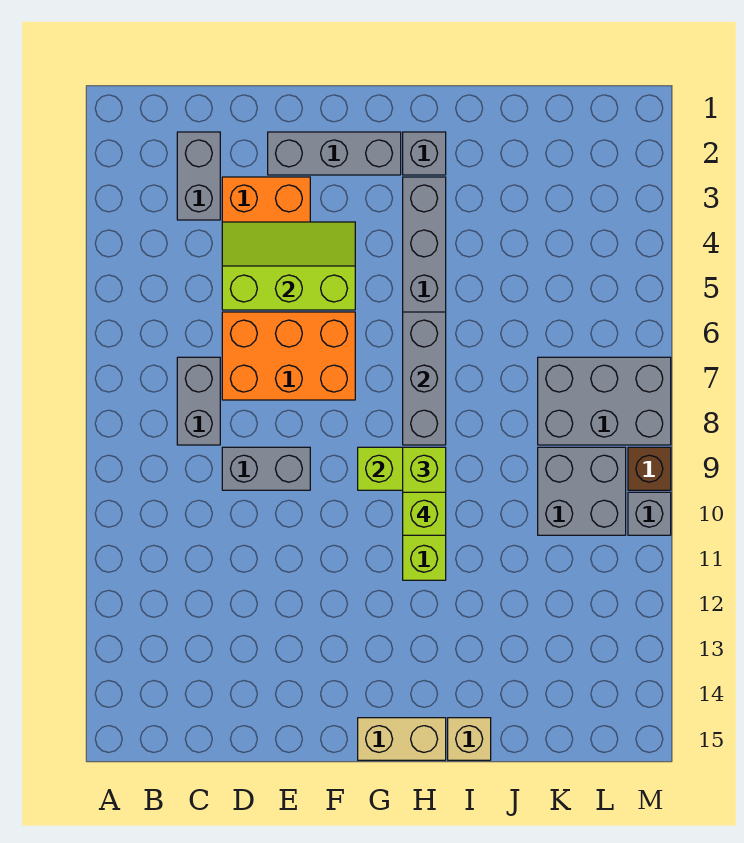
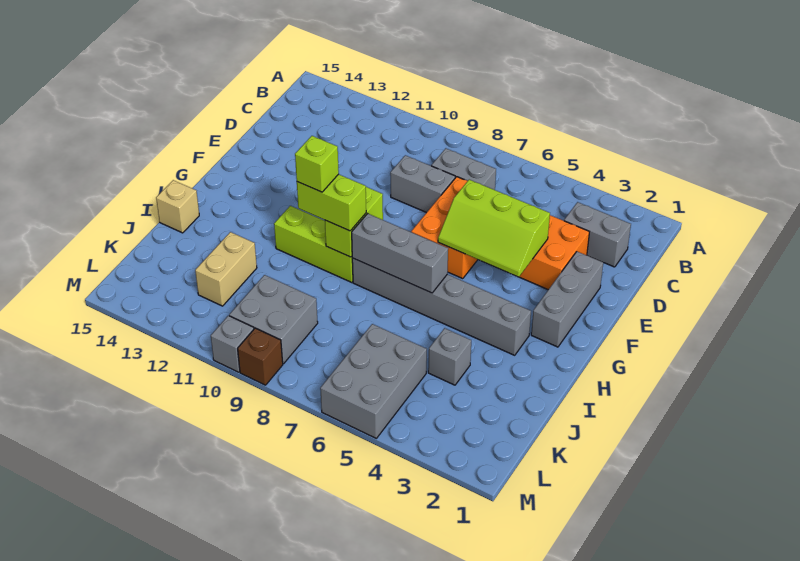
lime 2x3 slope [222,222,355,310] -> lime 2x3 slope turned to [438,180,550,277]
grey 1x2 brick [222,447,310,490] -> grey 1x2 brick turned to [390,155,455,213]
tan 1x2 brick [358,718,446,760] -> tan 1x2 brick moved to [195,232,257,306]
grey 1x1 brick [403,132,446,175] -> grey 1x1 brick moved to [428,328,471,385]
grey 2x3 brick [538,357,671,445] -> grey 2x3 brick moved to [320,324,427,438]

